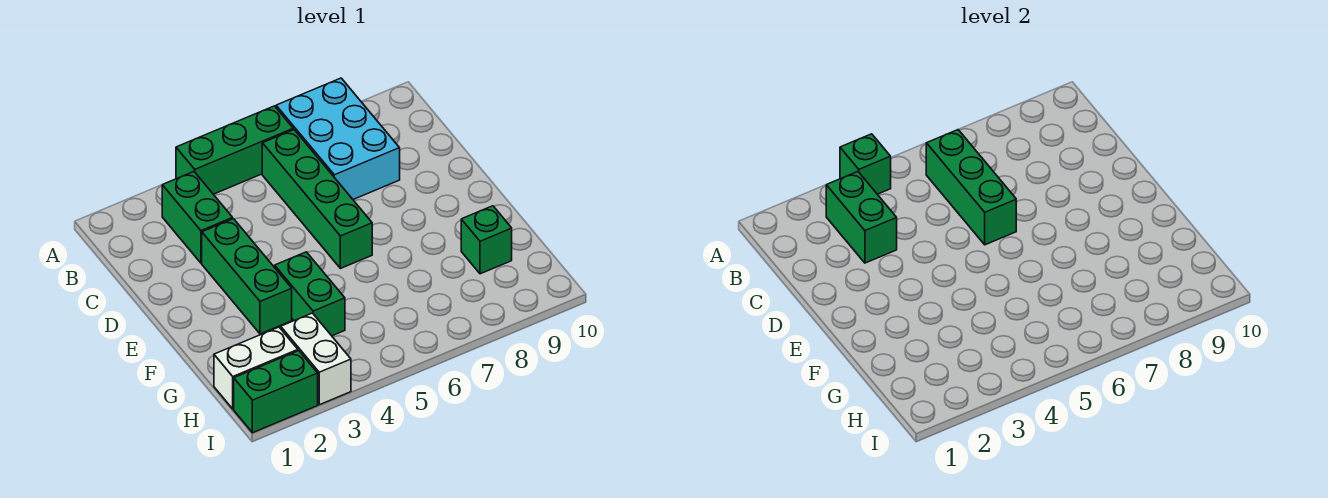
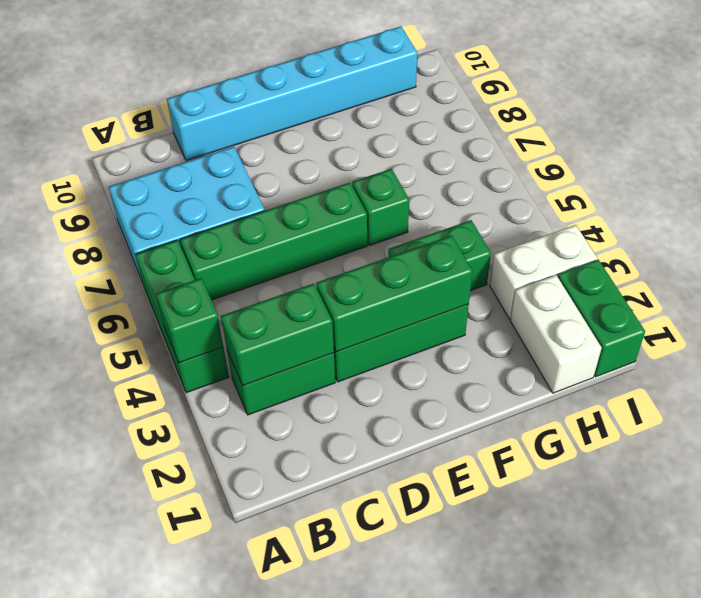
green 1x3 brick [926,130,1016,245] -> green 1x3 brick moved to [316,235,472,352]
none -> cyan 1x6 brick [167,26,417,161]
green 1x1 brick [461,206,512,274] -> green 1x1 brick moved to [352,169,409,245]

